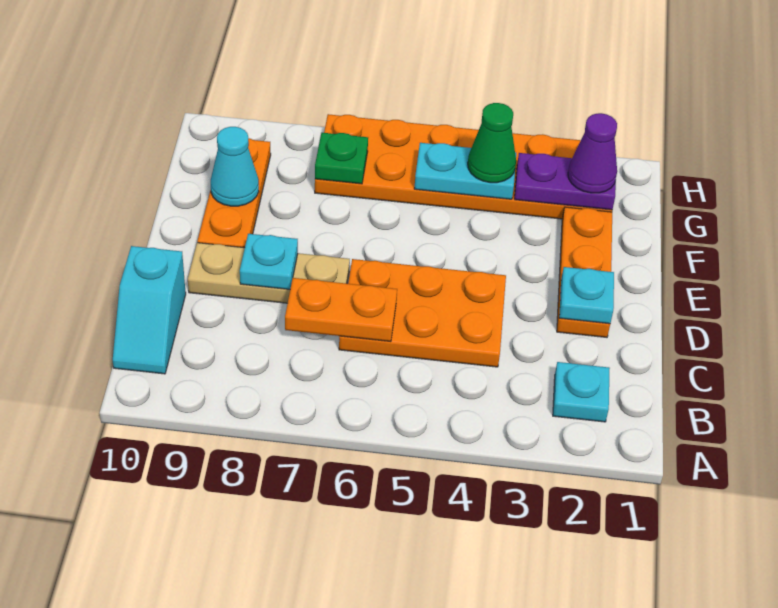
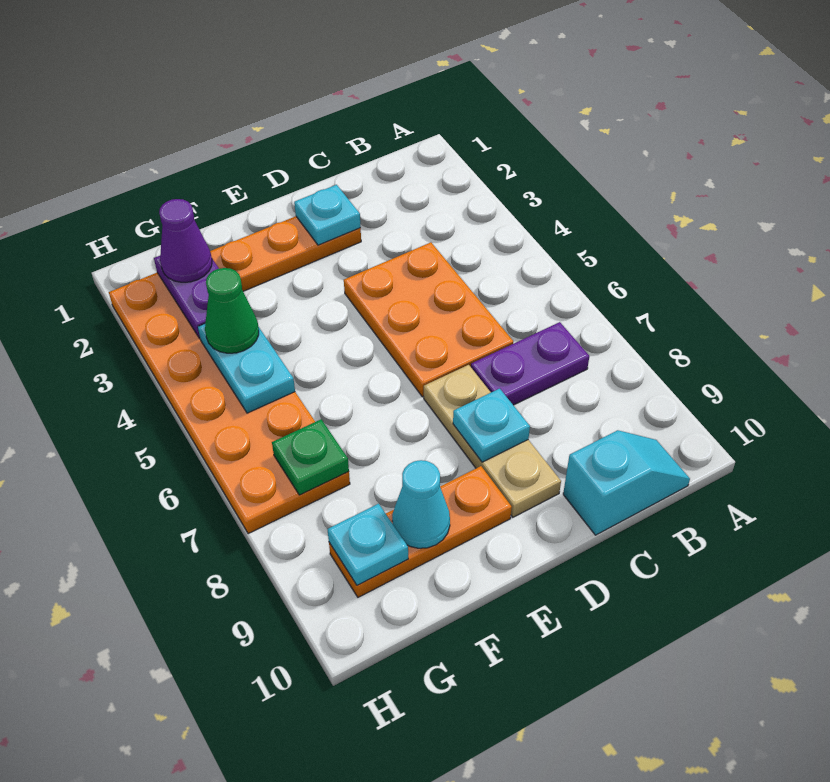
cyan 1x1 plate [553,362,610,422] -> cyan 1x1 plate moved to [328,504,408,585]
none -> purple 1x2 plate [471,322,589,405]
orange 1x2 plate [285,278,397,341] -> none

